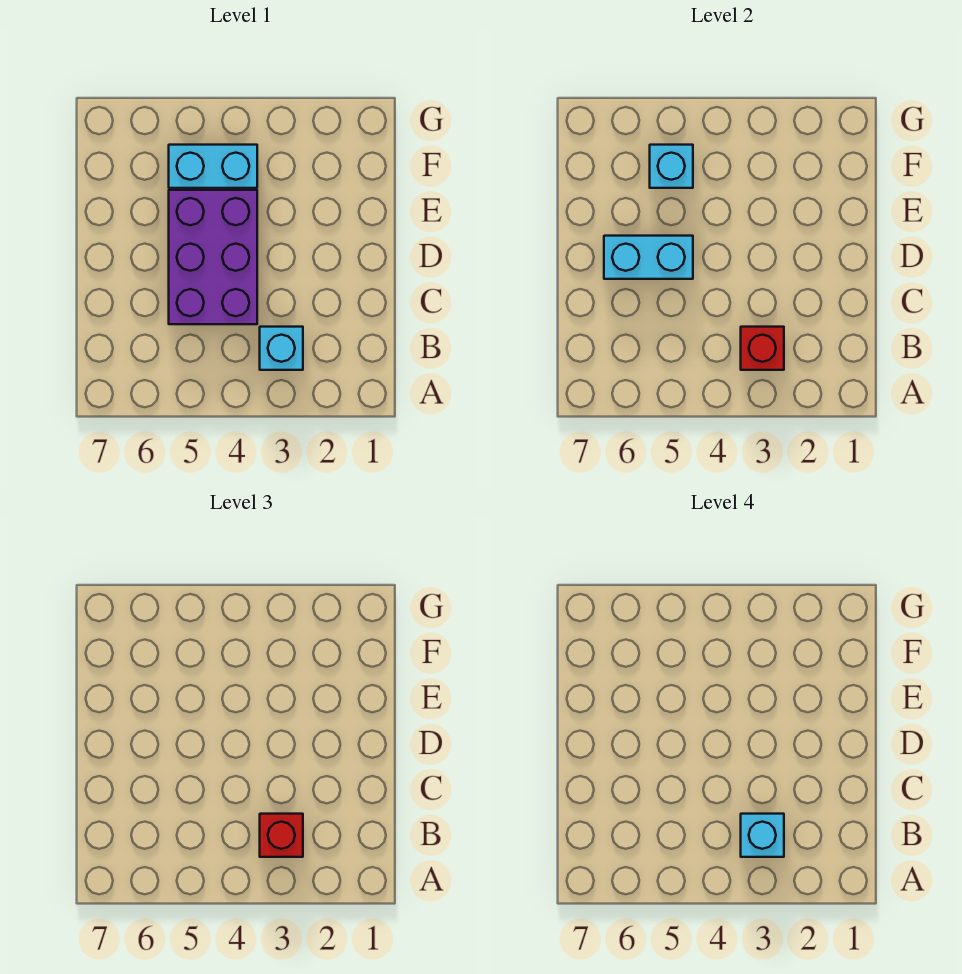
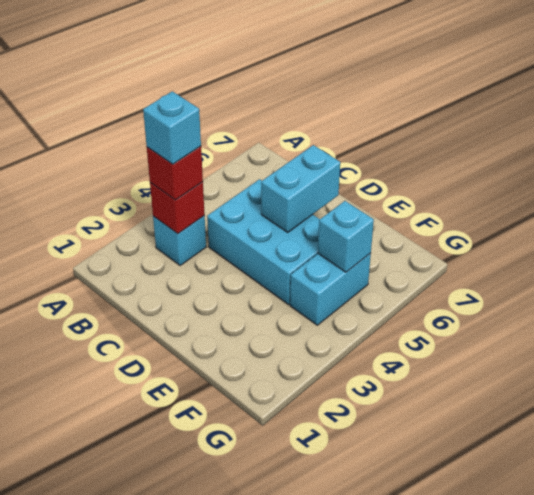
purple 2x3 brick [169,190,257,324] -> cyan 2x3 brick [207,179,320,304]

